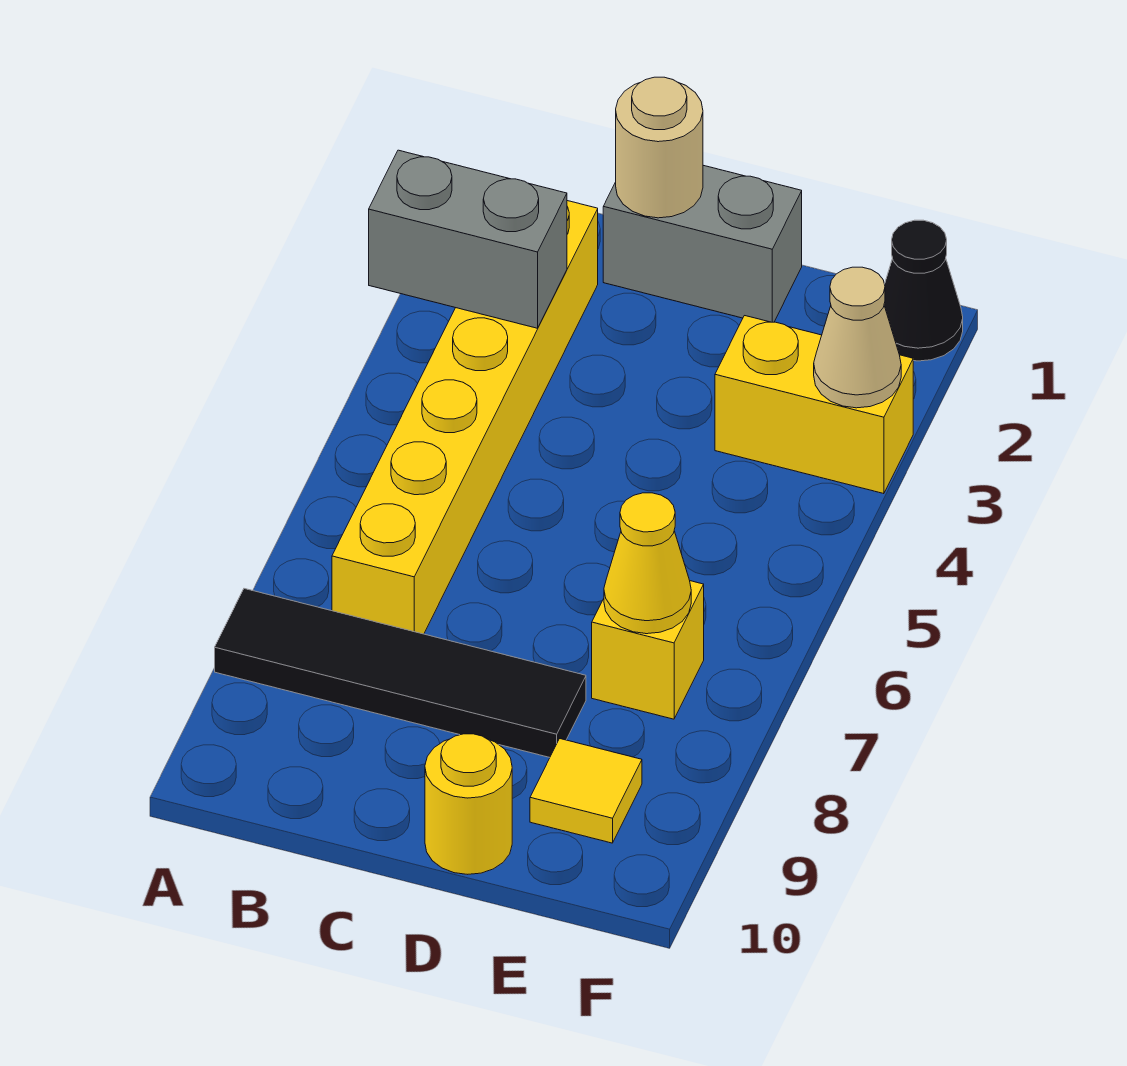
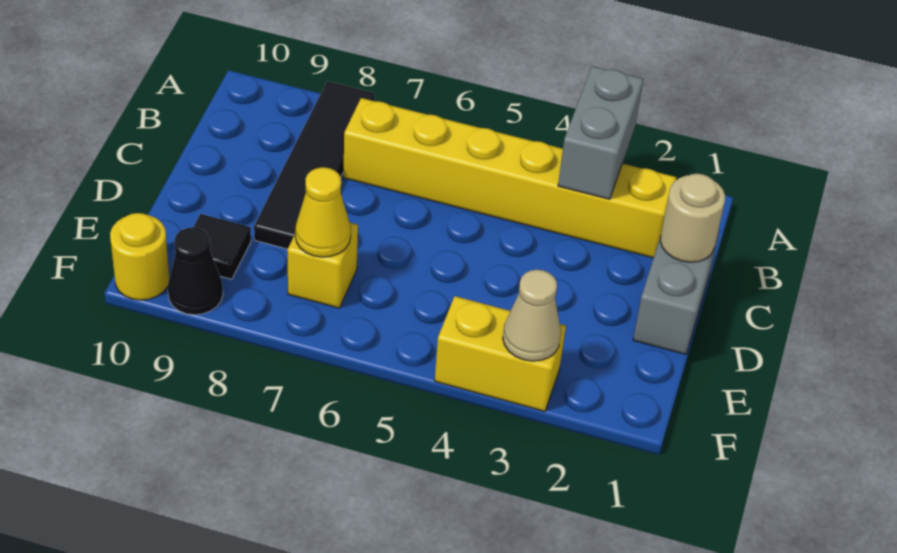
yellow 1x1 round brick [425,734,512,874] -> yellow 1x1 round brick moved to [110,213,169,300]
yellow 1x2 brick [715,316,913,494] -> yellow 1x2 brick turned to [435,296,566,411]
yellow 1x1 tile [530,739,642,843] -> black 1x1 tile [193,214,251,279]
black 1x1 cone [884,220,963,361] -> black 1x1 cone moved to [168,227,223,315]

